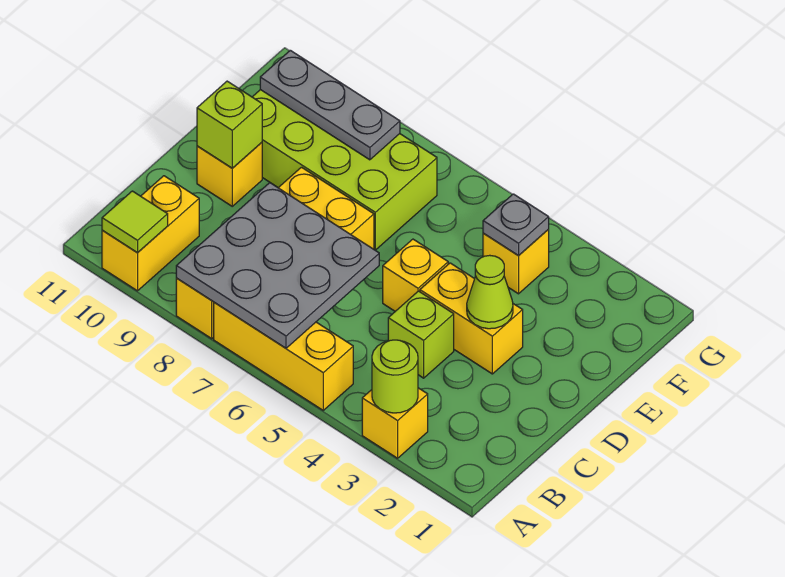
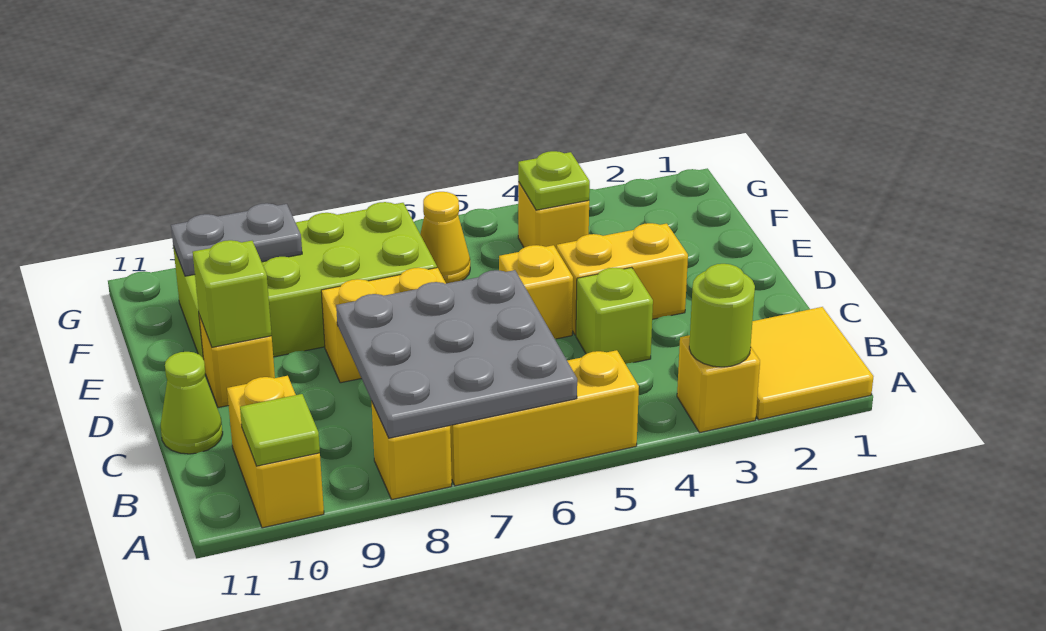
none -> yellow 2x2 tile [751,307,874,420]
lime 1x1 cone [467,255,513,329] -> lime 1x1 cone moved to [161,352,223,454]
grey 1x1 plate [483,194,549,256] -> lime 1x1 plate [518,151,590,210]
none -> yellow 1x1 cone [420,192,470,283]
grey 1x3 plate [260,50,400,160] -> grey 1x2 plate [171,203,302,276]

